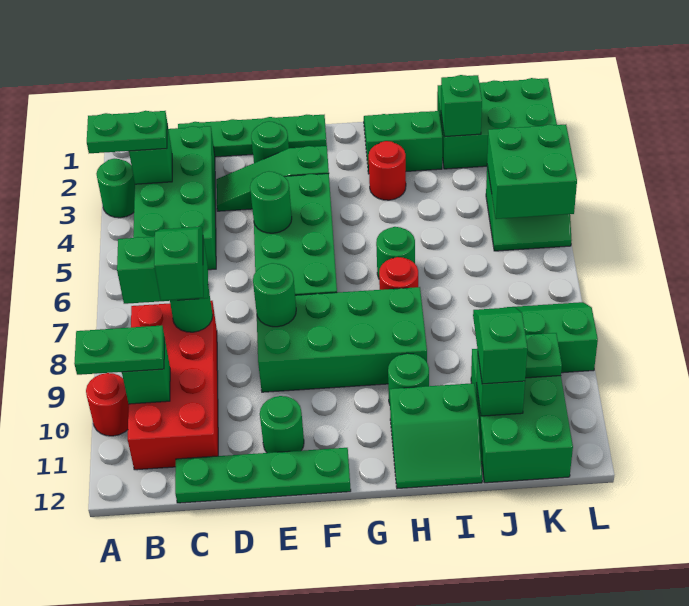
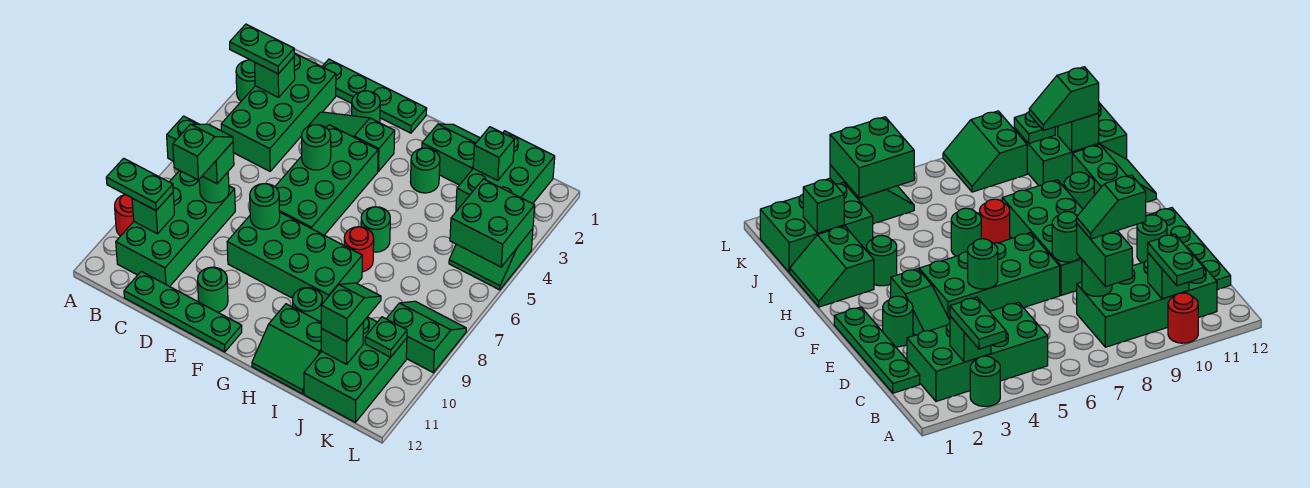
red 2x4 brick [128,301,218,470] -> green 2x4 brick [116,170,235,287]
red 1x1 round brick [369,141,406,200] -> green 1x1 round brick [411,148,440,193]
green 2x3 brick [437,78,557,169] -> green 2x3 brick turned to [456,131,555,211]

